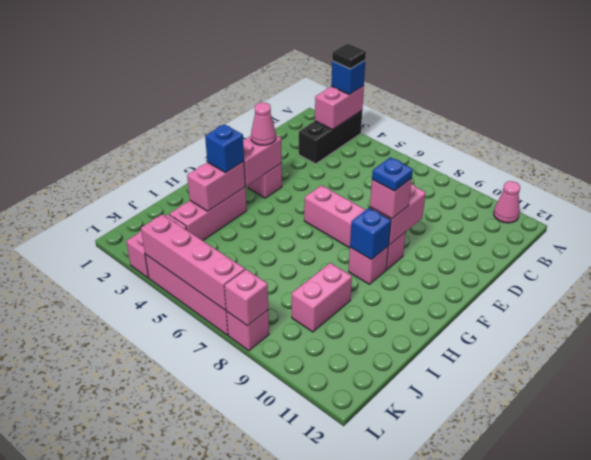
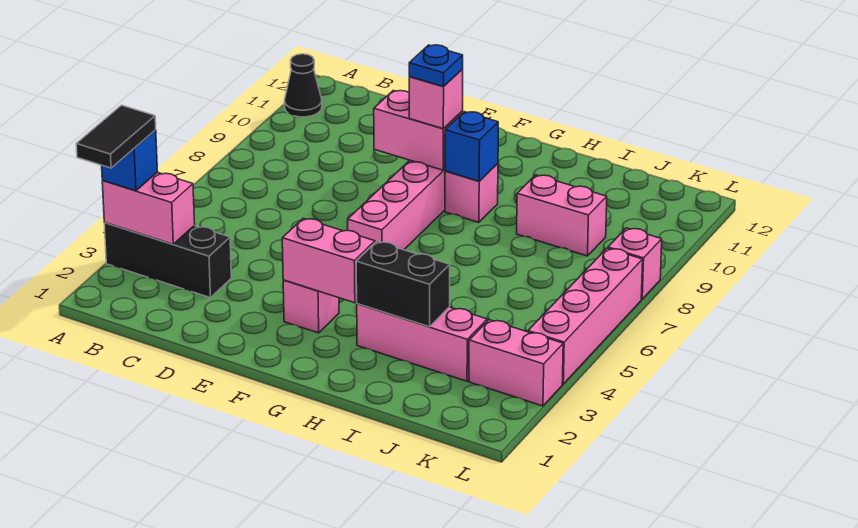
black 1x1 tile [332,43,366,69] -> black 1x2 tile [76,105,156,168]
pink 1x1 cone [494,181,520,223] -> black 1x1 cone [284,54,322,117]
pink 1x1 cone [251,103,276,145] -> none
pink 1x2 brick [187,162,245,211] -> black 1x2 brick [356,242,450,327]
blue 1x1 brick [205,124,244,173] -> none
pink 1x4 brick [141,214,245,310] -> none
pink 1x1 brick [224,269,268,326] -> none

